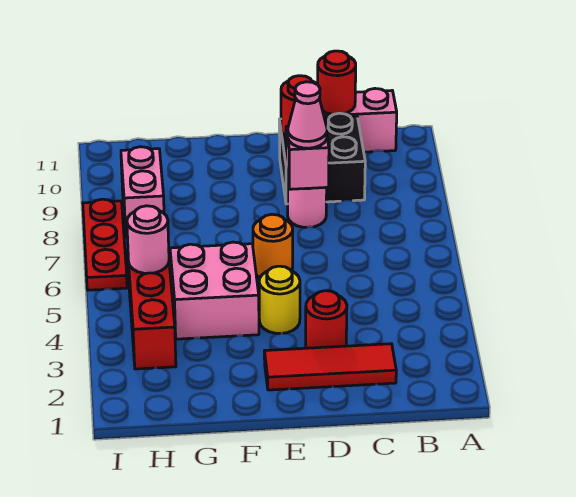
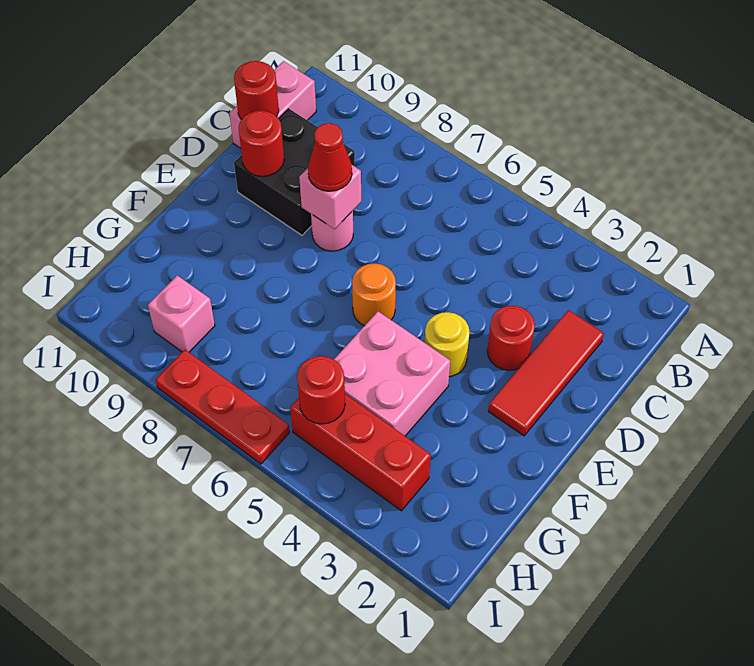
pink 1x1 cone [288,82,327,148] -> red 1x1 cone [308,123,352,191]
pink 1x1 round brick [127,206,169,273] -> red 1x1 round brick [297,356,345,424]
pink 1x2 brick [121,147,164,237] -> pink 1x1 brick [148,275,215,352]

